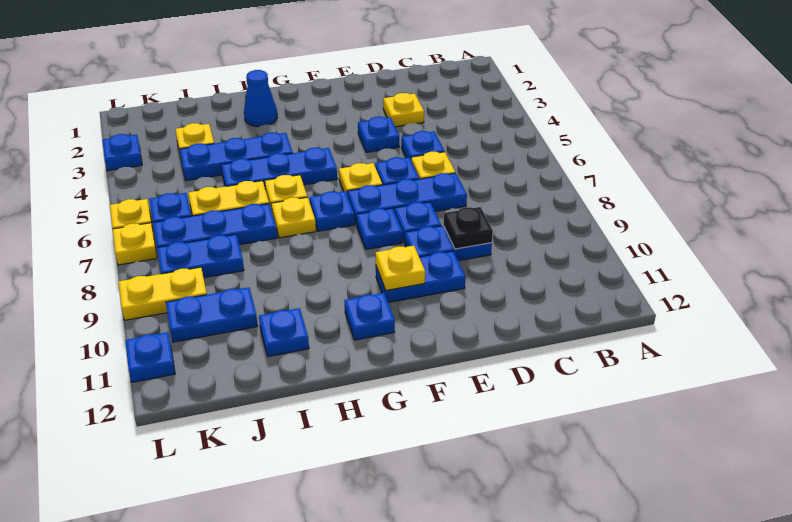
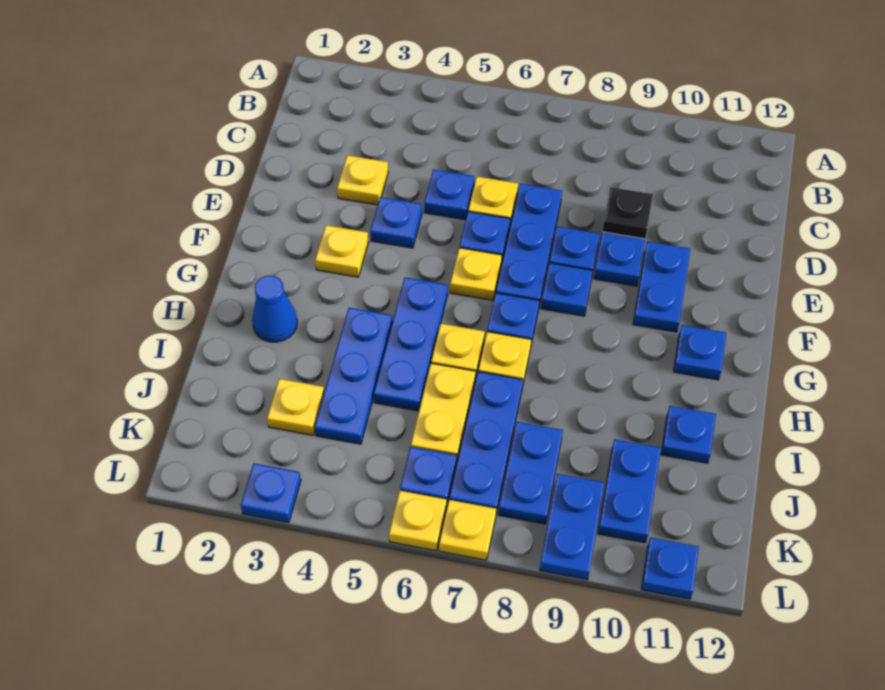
yellow 1x1 plate [376,246,425,291] -> yellow 1x1 plate moved to [315,225,368,277]
yellow 1x2 plate [119,267,207,320] -> blue 1x2 plate [540,474,604,580]

